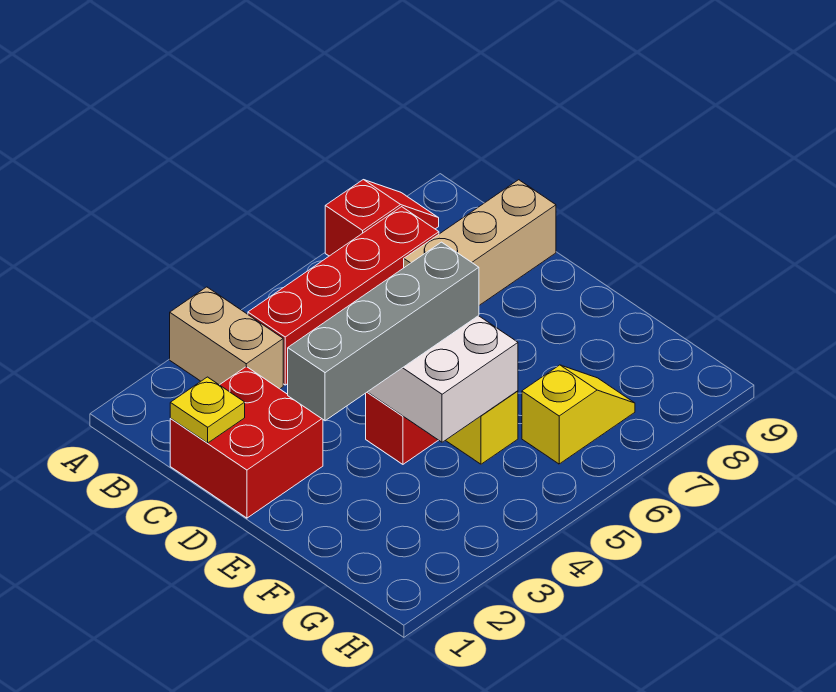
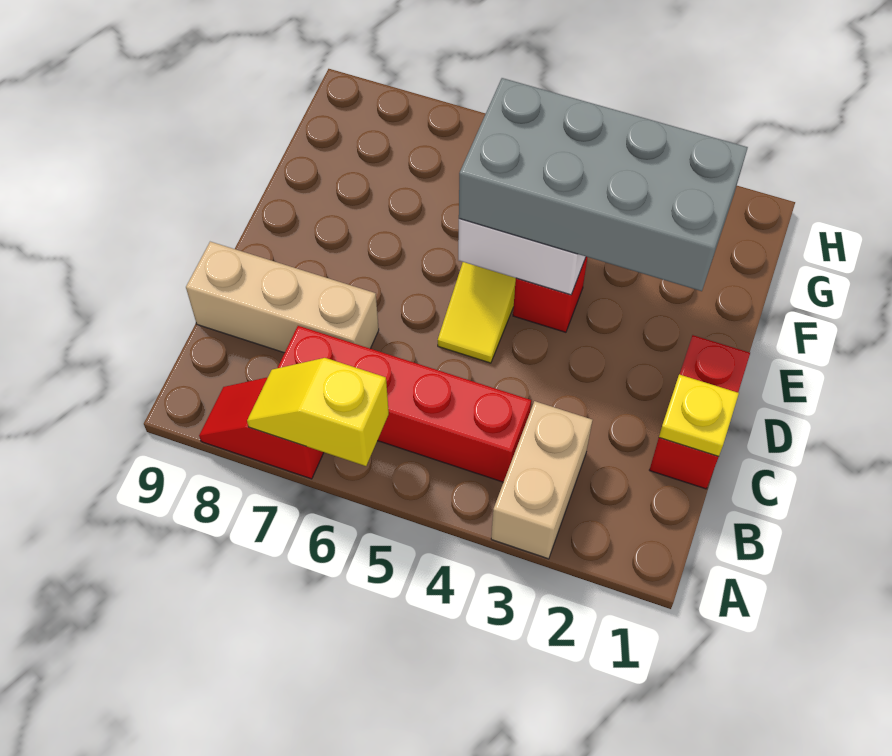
red 2x2 brick [170,367,323,518] -> red 1x2 brick [650,335,750,489]
grey 1x4 brick [288,242,479,421] -> grey 2x4 brick [459,78,748,291]
yellow 1x2 slope [522,365,635,464] -> yellow 1x2 slope moved to [247,358,389,466]

